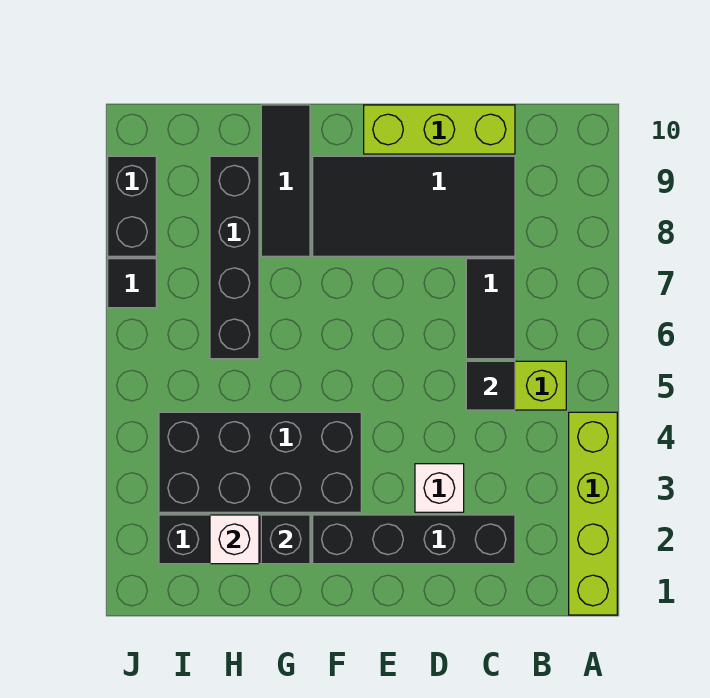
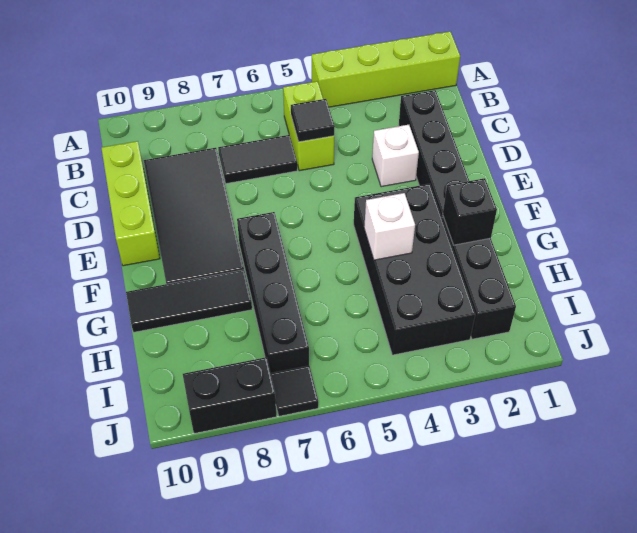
white 1x1 brick [210,515,259,564] -> white 1x1 brick moved to [364,193,415,260]
black 1x4 brick [210,156,259,359] -> black 1x4 brick turned to [237,212,309,373]

